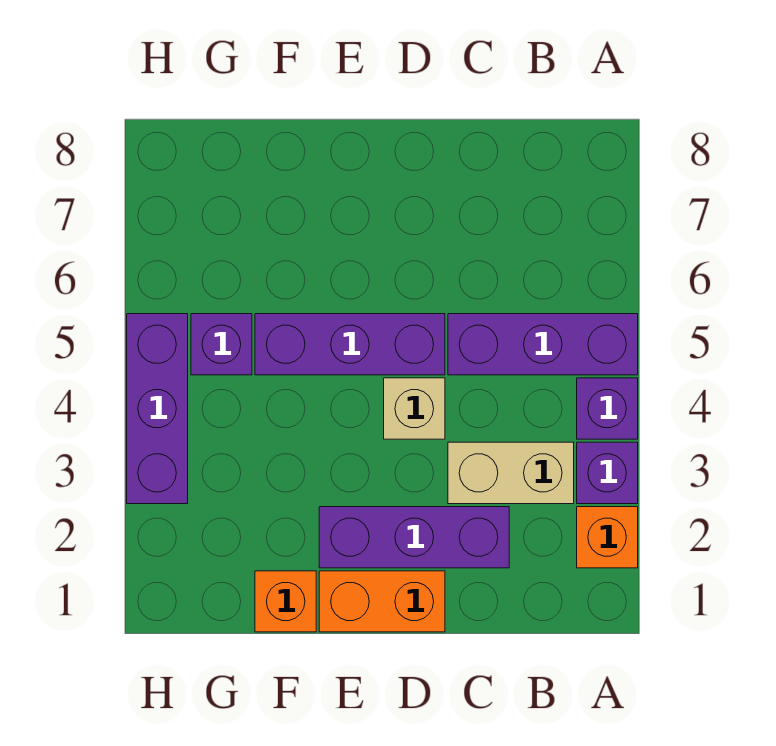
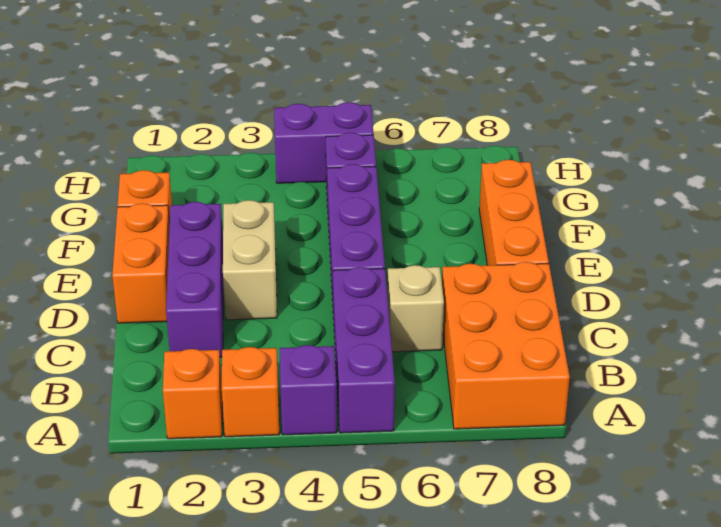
purple 1x1 brick [577,442,638,504] -> orange 1x1 brick [222,347,279,437]
none -> orange 2x3 brick [442,262,570,429]
tan 1x2 brick [448,442,574,504] -> tan 1x2 brick moved to [223,200,277,320]
tan 1x1 brick [384,378,445,439] -> tan 1x1 brick moved to [387,265,444,352]
none -> orange 1x3 brick [479,160,549,265]
purple 1x3 brick [127,314,188,504] -> purple 1x2 brick [274,102,374,183]

